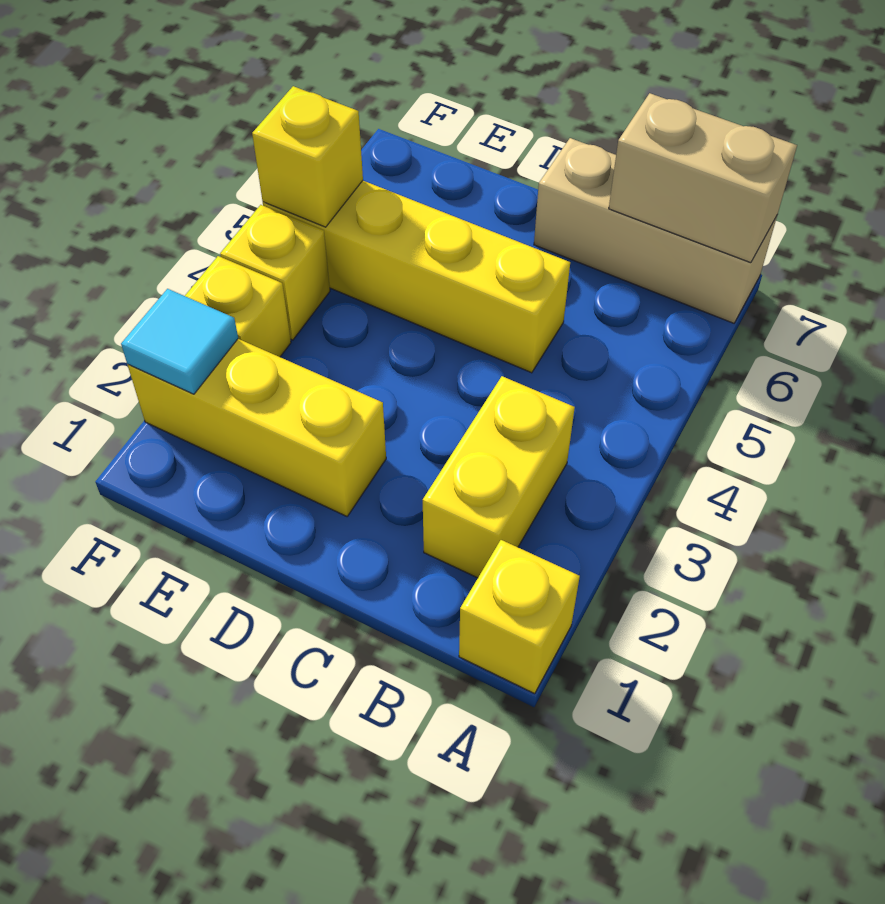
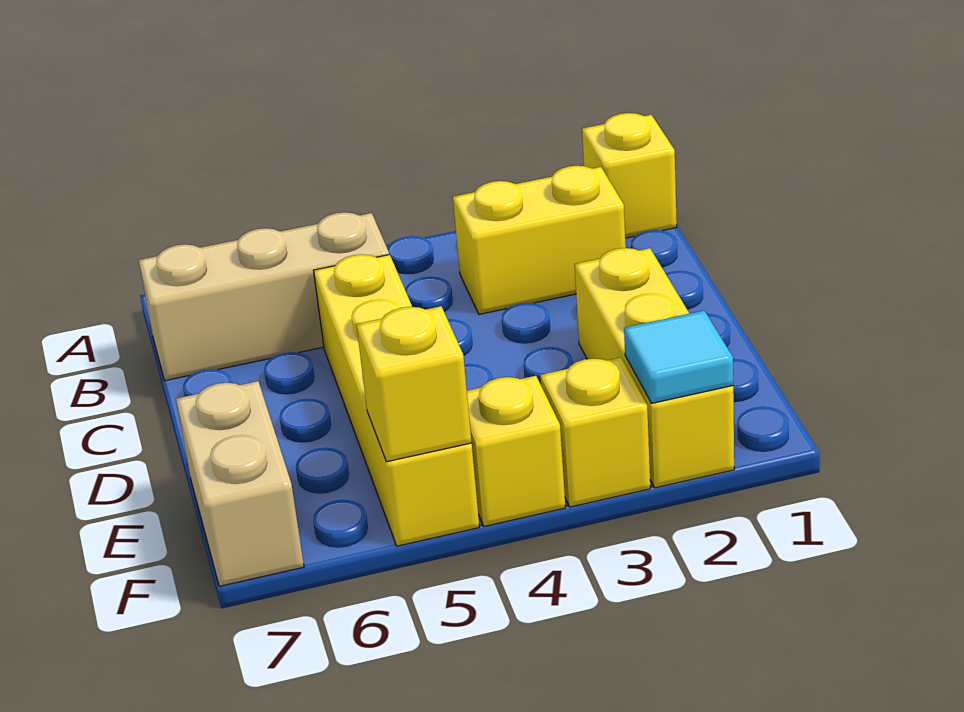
tan 1x3 brick [534,138,777,323] -> tan 1x3 brick turned to [139,212,389,381]
tan 1x2 brick [609,93,797,263] -> tan 1x2 brick moved to [176,381,304,586]

